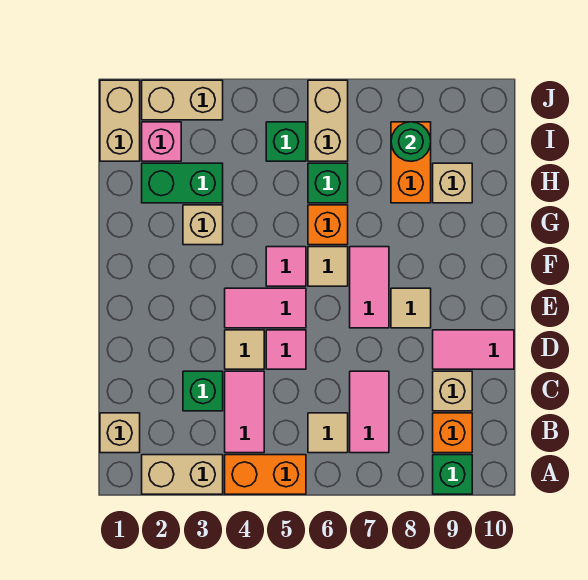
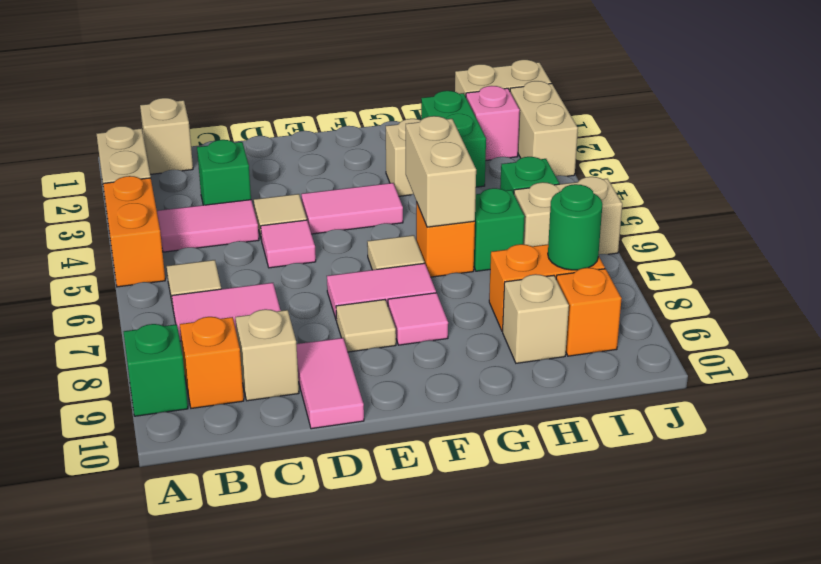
pink 1x2 tile [225,288,306,328] -> pink 1x2 tile turned to [301,183,403,234]
pink 1x1 tile [266,247,306,286] -> pink 1x1 tile moved to [388,293,448,345]
none -> tan 1x2 brick [406,116,476,227]
none -> orange 1x1 brick [556,268,622,356]

